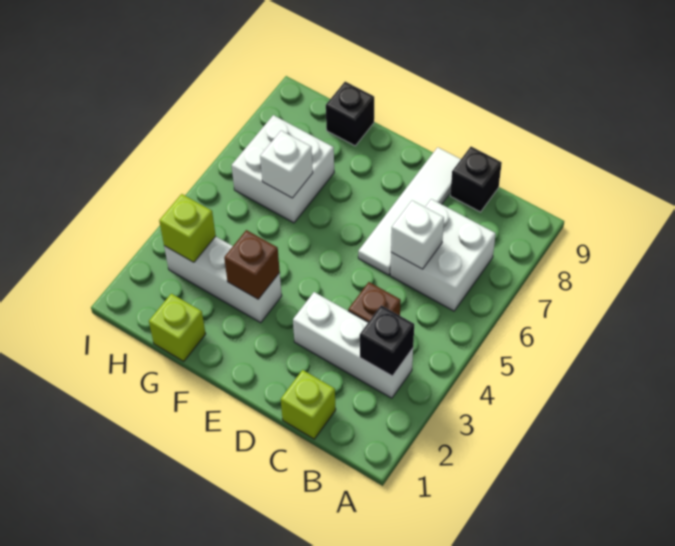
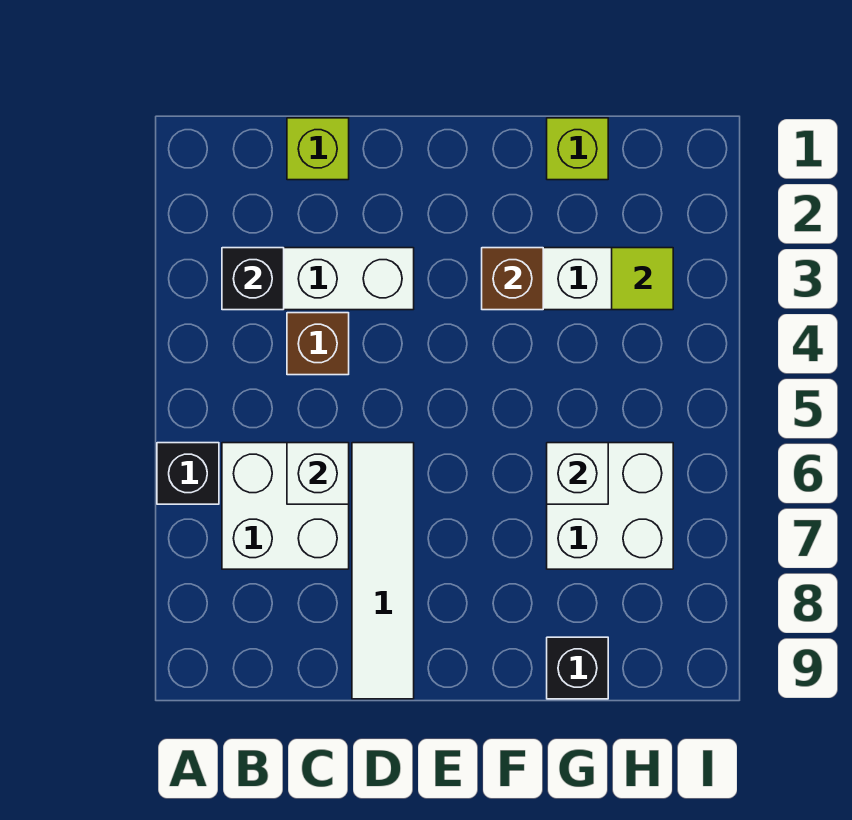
black 1x1 brick [450,147,502,212] -> black 1x1 brick moved to [157,443,219,504]
lime 1x1 brick [159,194,216,262] -> lime 1x1 tile [612,248,673,310]

